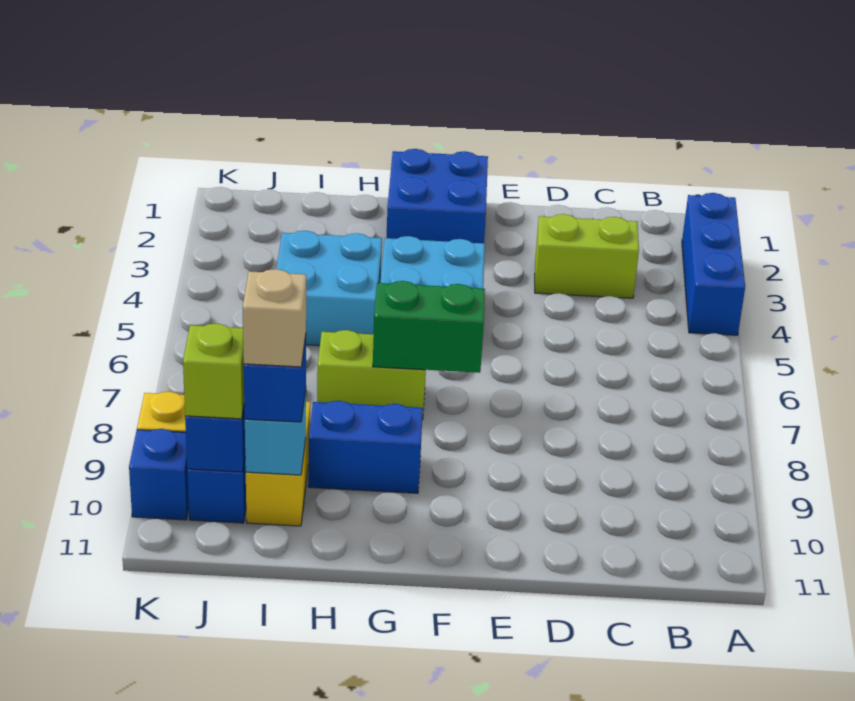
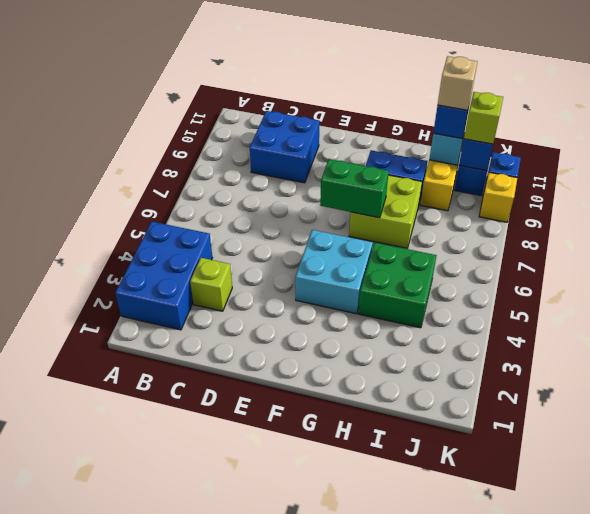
blue 1x3 brick [682,193,745,335] -> blue 2x3 brick [115,221,212,330]
lime 1x2 brick [535,214,639,298] -> lime 1x1 brick [190,258,232,311]
blue 2x2 brick [387,149,488,243] -> blue 2x2 brick moved to [250,111,320,183]
lime 1x2 brick [317,330,426,420] -> lime 2x2 brick [349,175,422,248]
cyan 2x2 brick [277,231,382,346] -> green 2x2 brick [358,243,437,328]

